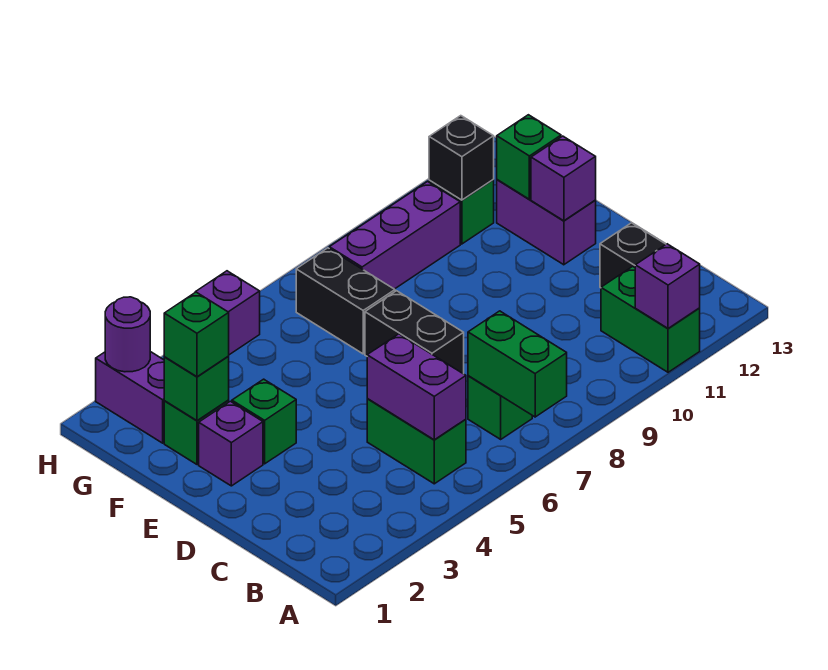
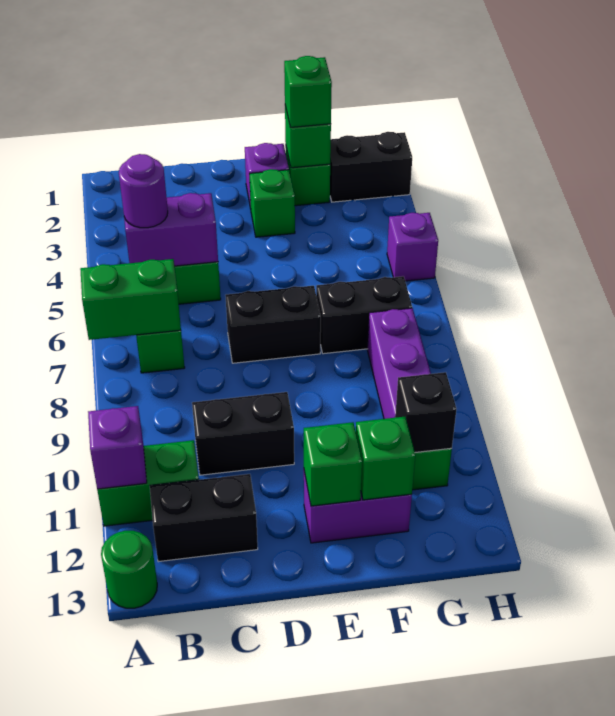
none -> green 1x1 round brick [101,531,157,608]
none -> black 1x2 brick [192,392,294,475]
purple 1x1 brick [531,136,596,221] -> green 1x1 brick [304,422,362,506]
purple 1x2 brick [96,352,164,443] -> black 1x2 brick [330,132,412,202]
purple 1x1 round brick [105,297,150,372] -> purple 1x1 round brick moved to [119,154,168,228]

